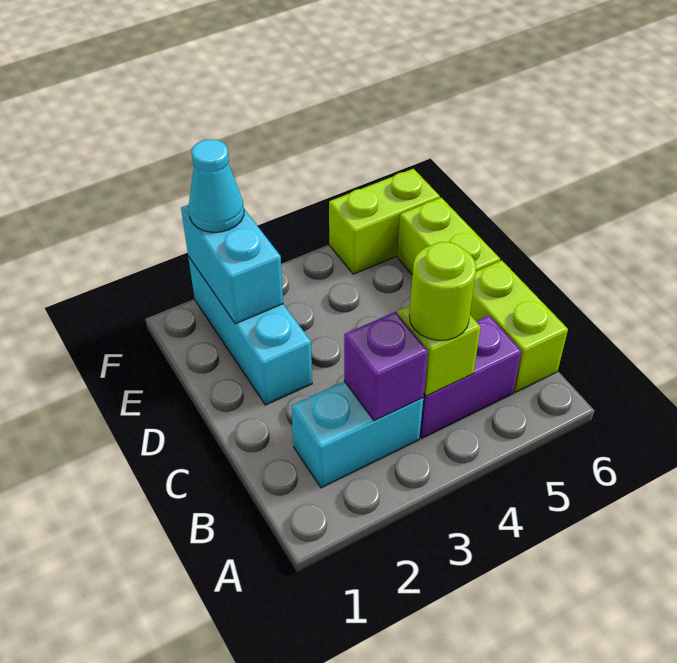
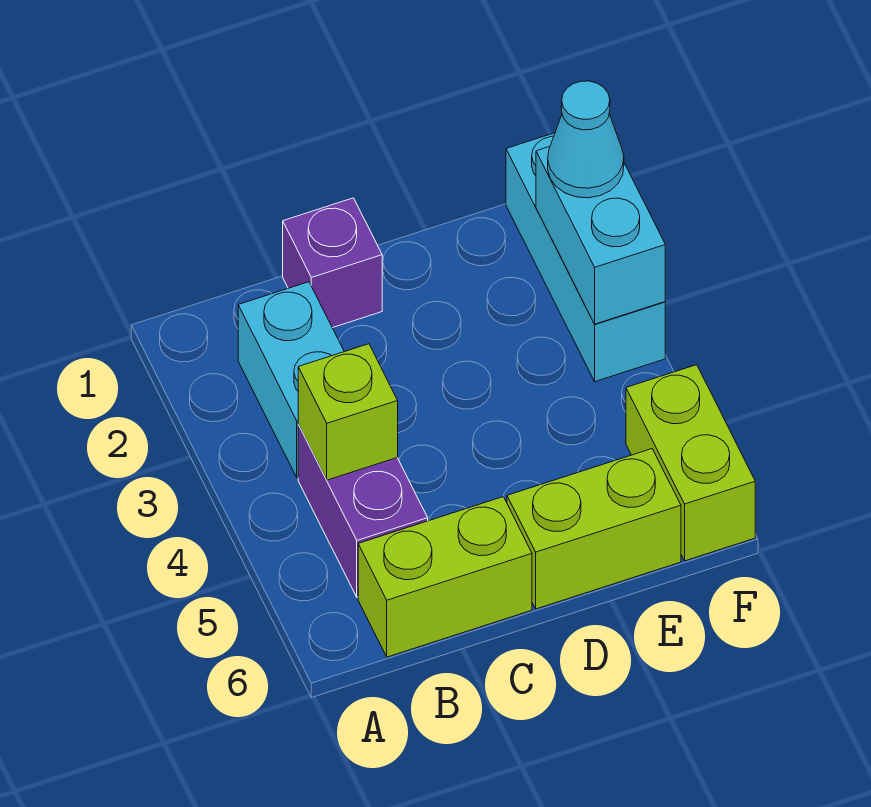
purple 1x1 brick [344,312,428,421] -> purple 1x1 brick moved to [283,198,382,328]
lime 1x1 round brick [409,242,476,340] -> none
cyan 1x3 brick [188,256,312,405] -> cyan 1x3 brick turned to [506,133,665,382]
cyan 1x2 brick [181,205,283,324] -> cyan 1x2 brick turned to [536,147,665,324]

